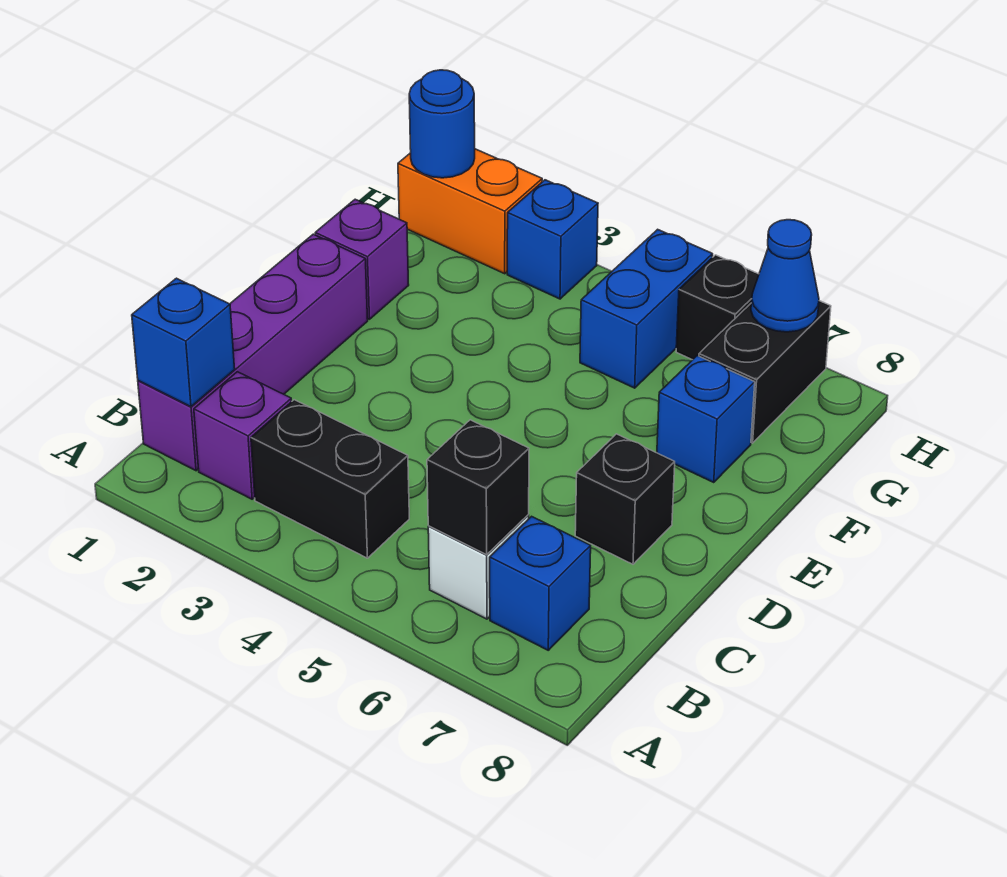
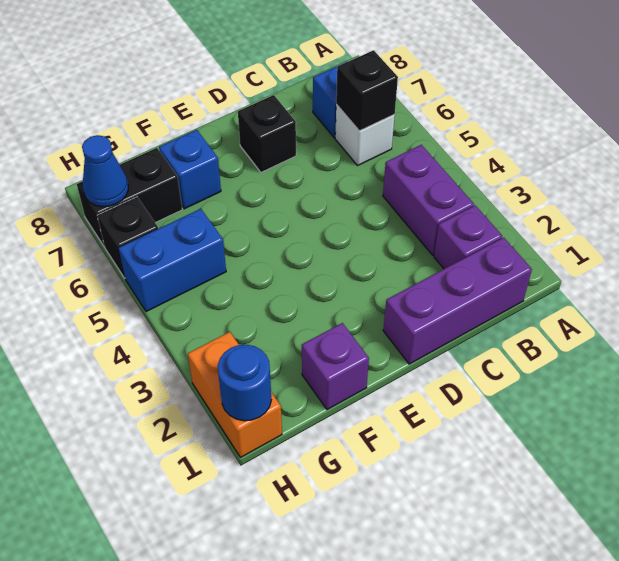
purple 1x4 brick [138,234,368,471] -> purple 1x3 brick [383,238,532,364]
blue 1x1 brick [132,278,235,407] -> none
black 1x2 brick [251,400,409,558] -> purple 1x2 brick [383,145,474,255]
blue 1x1 brick [507,180,598,299] -> none

